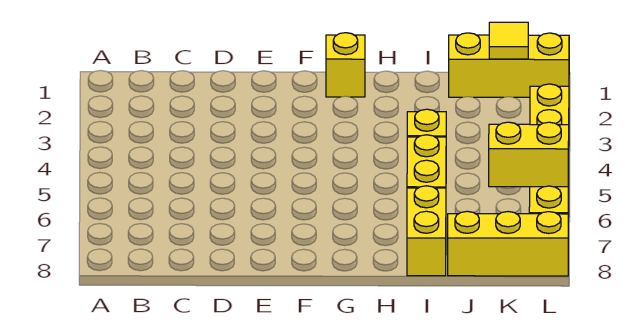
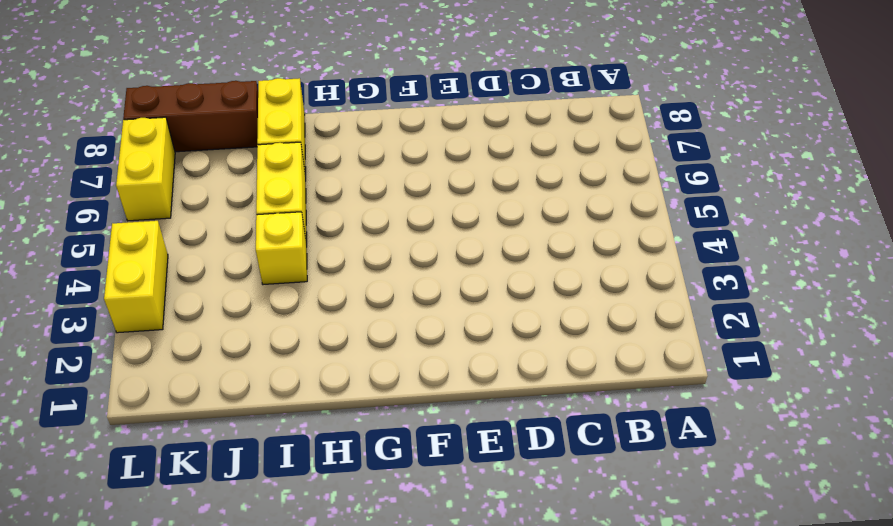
yellow 1x1 brick [326,33,365,97] -> none
yellow 1x3 brick [449,33,569,97] -> none
yellow 1x3 brick [448,211,568,276] -> brown 1x3 brick [123,81,258,152]
yellow 1x1 tile [489,22,528,59] -> none
yellow 1x2 brick [489,122,569,187] -> none

